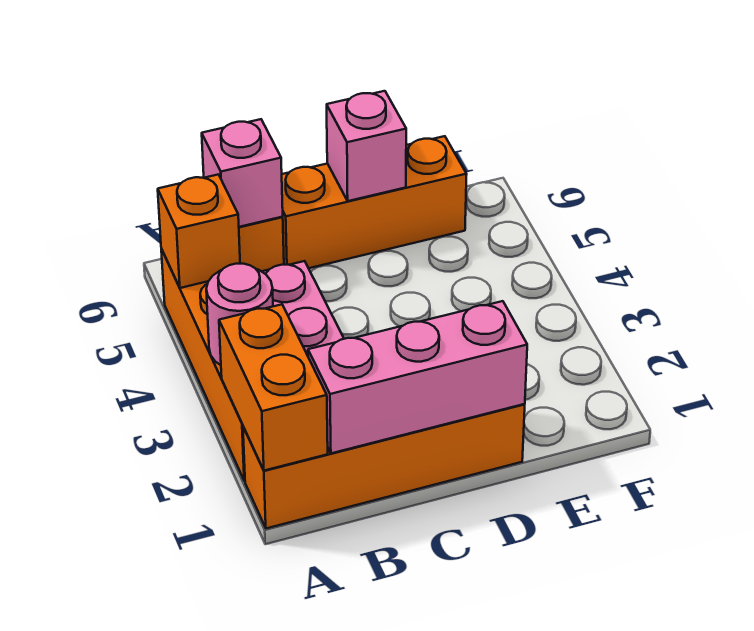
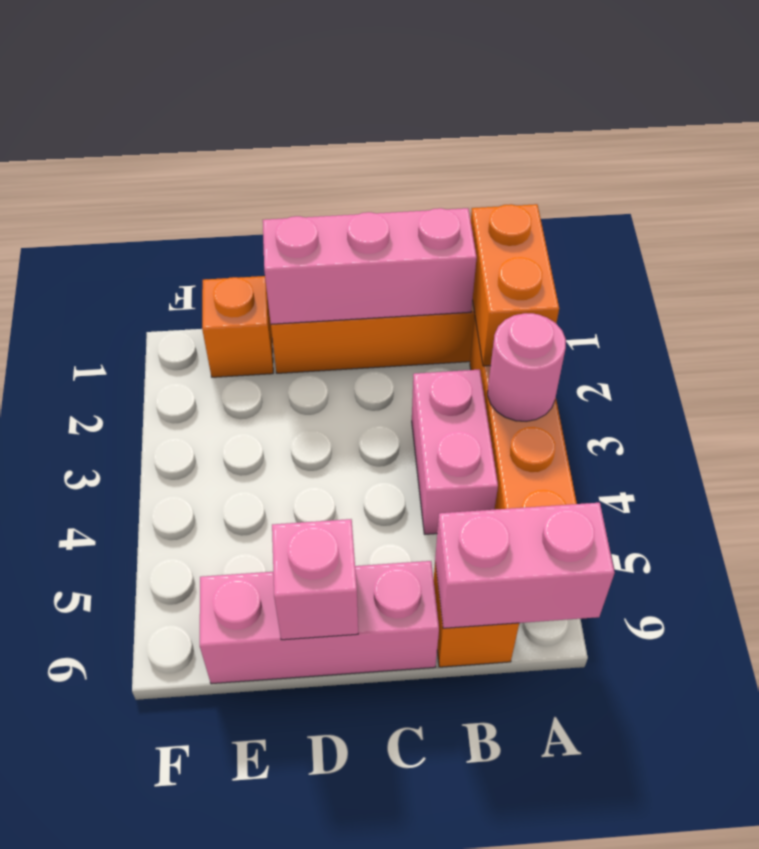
orange 1x1 brick [158,175,240,288] -> orange 1x1 brick moved to [202,276,273,377]
pink 1x1 brick [202,119,283,227] -> pink 1x2 brick [435,503,615,628]
orange 1x3 brick [282,136,467,268] -> pink 1x3 brick [200,561,439,684]

